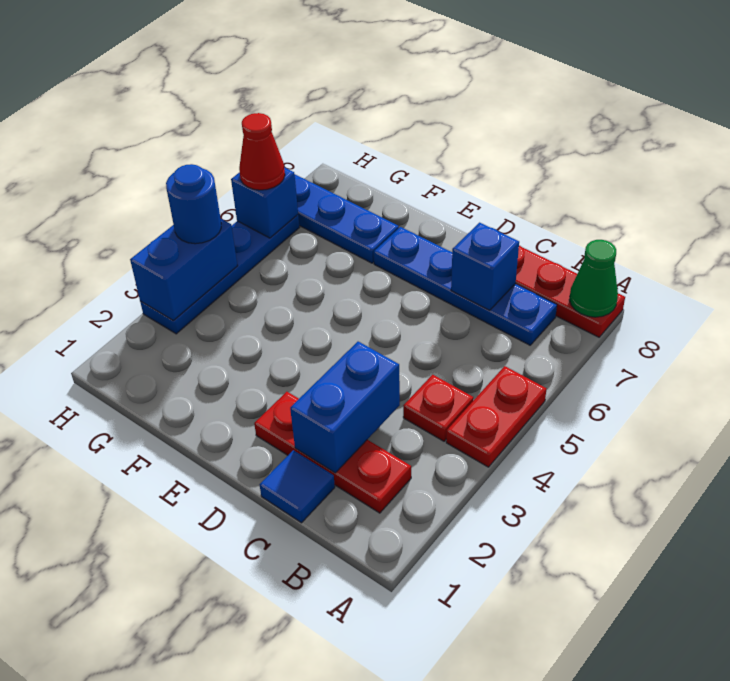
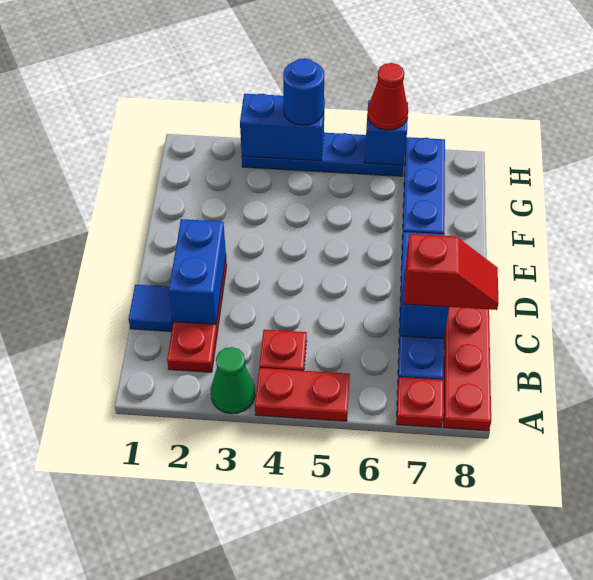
none -> red 1x1 plate [396,377,443,428]
green 1x1 cone [569,240,618,317] -> green 1x1 cone moved to [211,347,255,414]
blue 1x2 brick [290,342,400,473] -> blue 1x2 brick turned to [169,219,226,324]
none -> red 1x2 slope [404,234,499,310]

